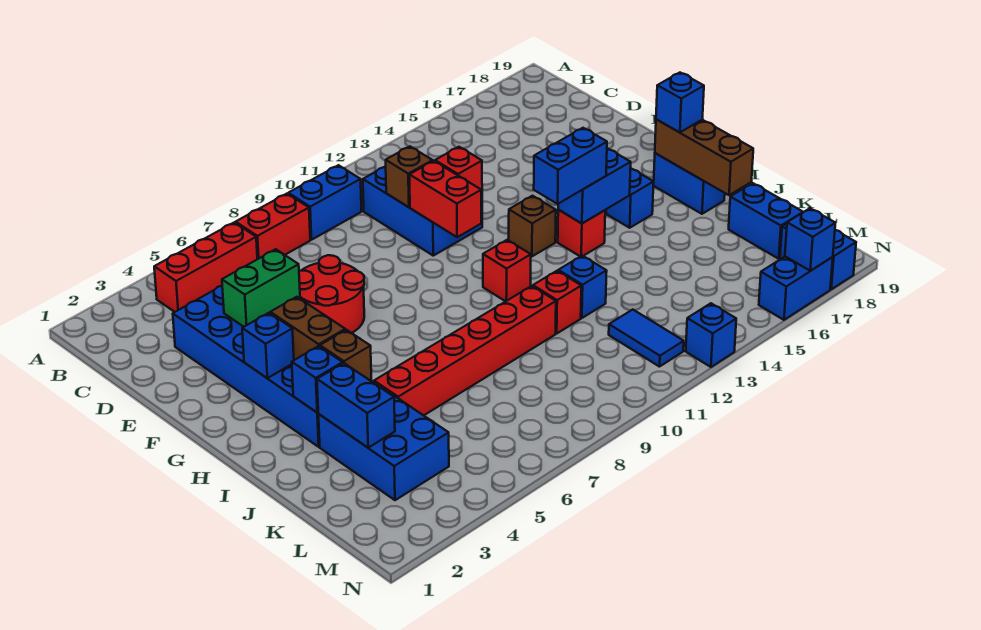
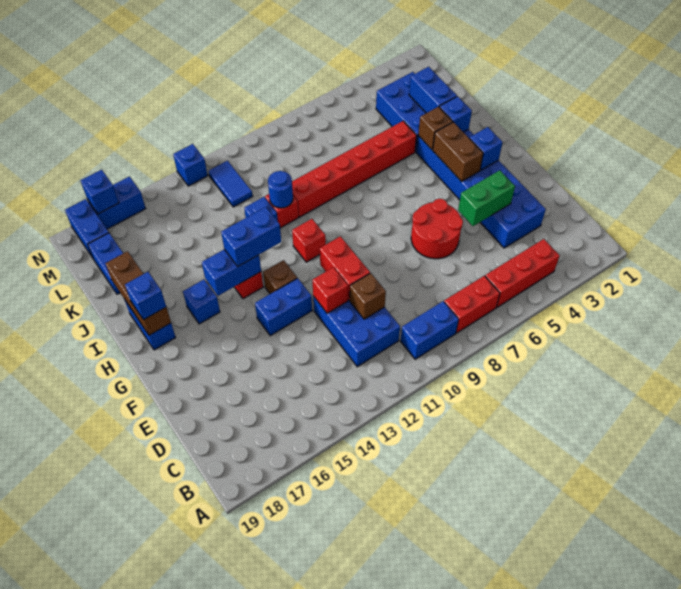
none -> blue 1x2 brick [255,278,312,336]
none -> blue 1x1 round brick [268,171,293,208]

